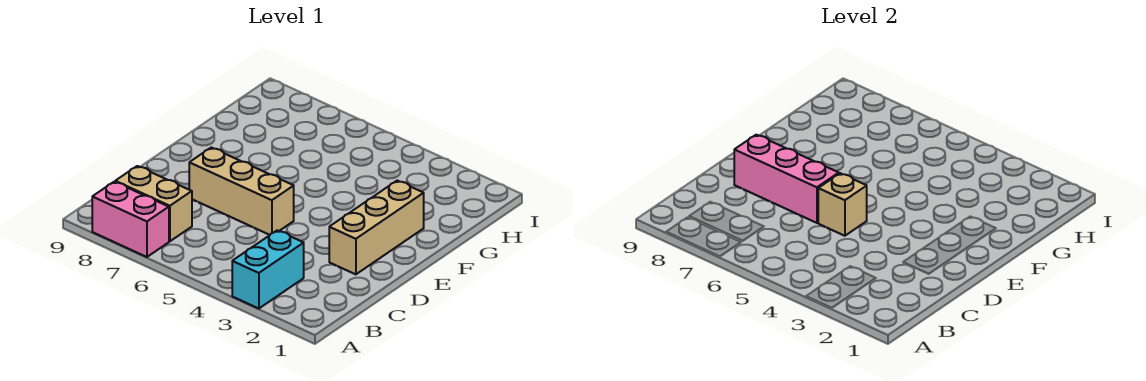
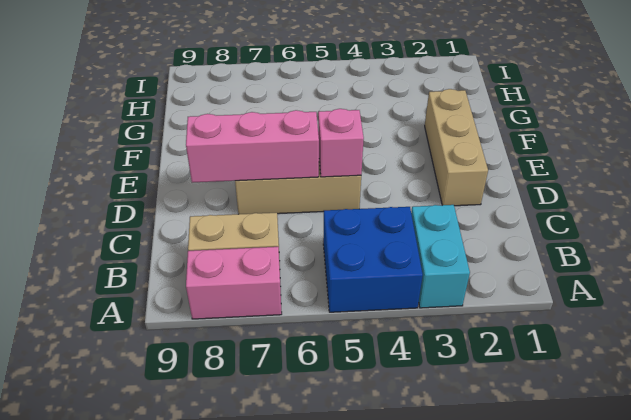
none -> blue 2x2 brick [323,207,423,312]
tan 1x1 brick [818,173,867,236] -> pink 1x1 brick [318,109,364,177]

